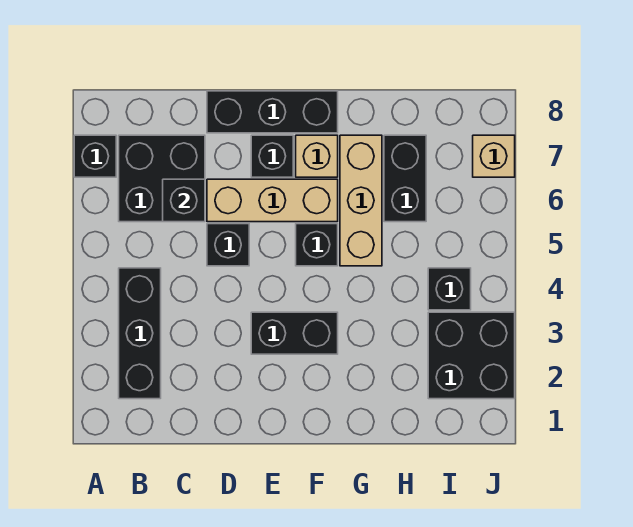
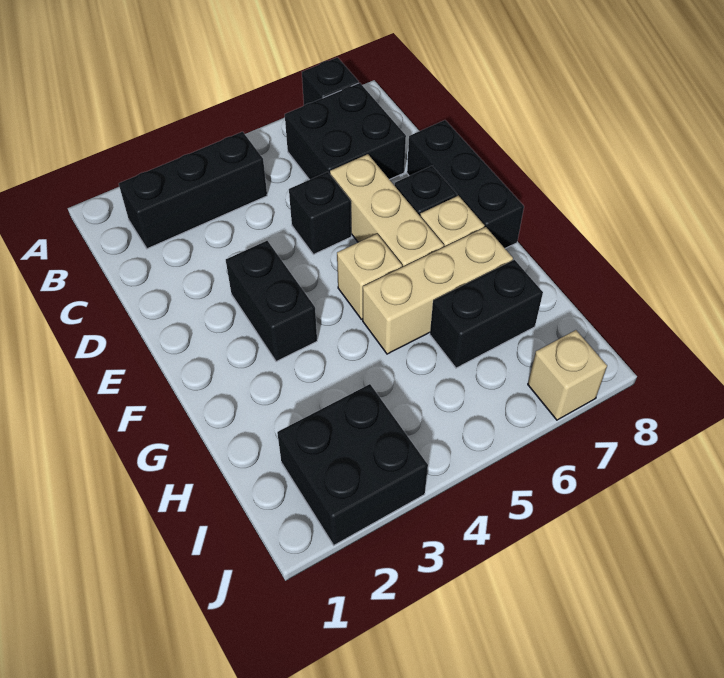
black 1x1 brick [163,179,205,222] -> none
black 1x1 brick [296,224,338,266] -> tan 1x1 brick [337,234,402,319]
black 1x1 brick [428,268,471,310] -> none

